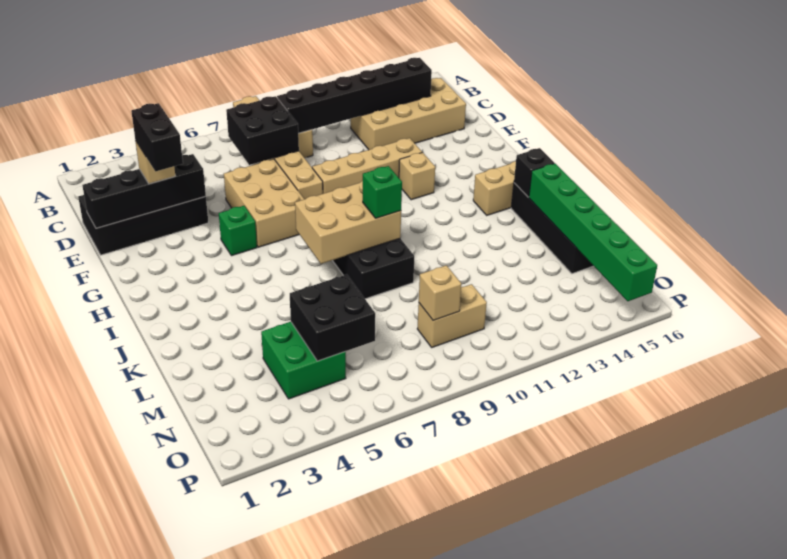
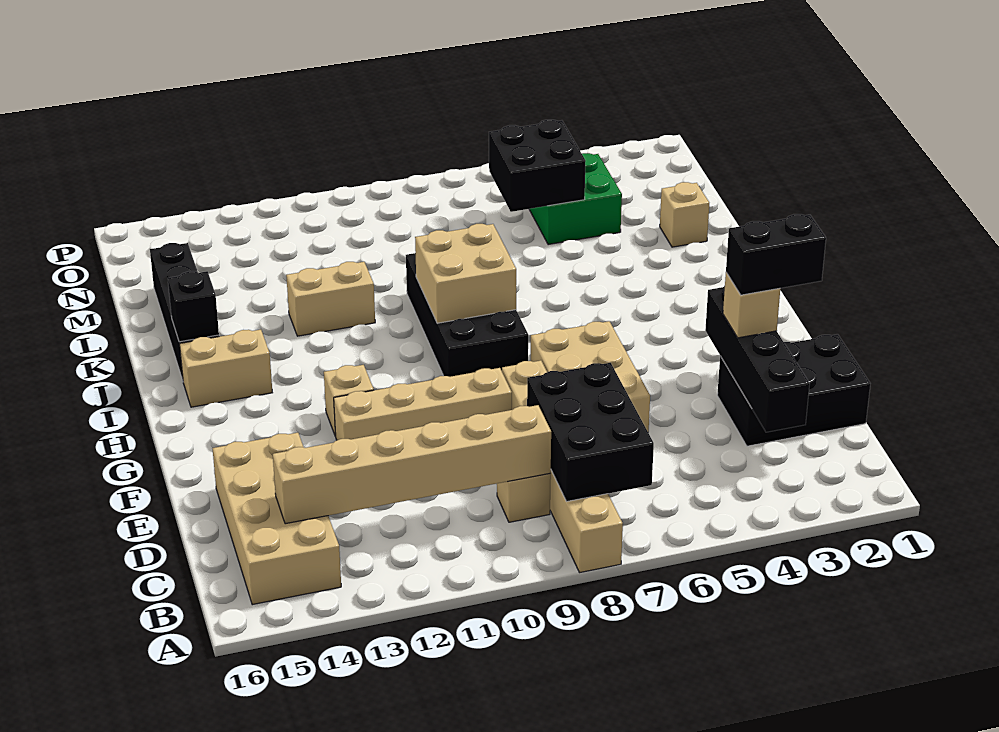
black 2x2 brick [226,96,299,165] -> black 2x3 brick [527,363,654,502]
black 1x6 brick [277,58,432,133] -> tan 1x6 brick [273,405,551,524]
tan 2x4 brick [351,78,466,150] -> tan 2x4 brick turned to [212,433,341,605]
black 2x4 brick [78,195,208,255] -> black 2x3 brick [717,334,870,446]
black 1x4 brick [82,154,206,228] -> black 1x4 brick turned to [705,286,810,432]
black 1x2 brick [131,103,183,171] -> black 1x2 brick turned to [726,214,826,295]
green 1x1 brick [219,206,257,256] -> none
tan 2x3 brick [295,181,401,264] -> tan 2x2 brick [415,224,516,323]
green 1x1 brick [363,166,402,218] -> none
green 1x6 brick [529,163,657,301] -> none
tan 1x2 brick [417,284,487,347] -> tan 1x2 brick moved to [286,262,375,336]
tan 1x1 brick [419,265,461,321] -> tan 1x1 brick moved to [660,182,709,247]

